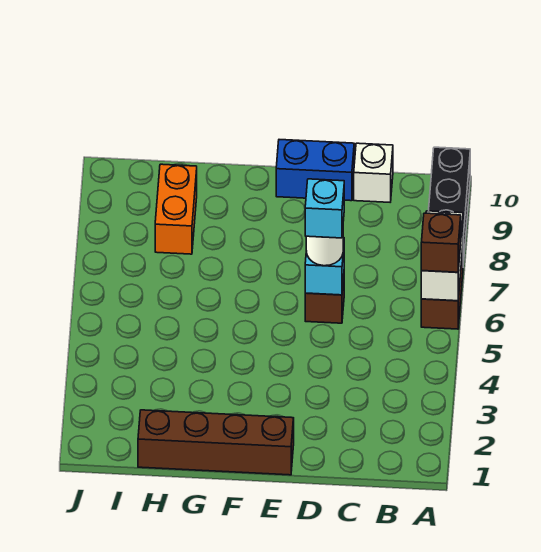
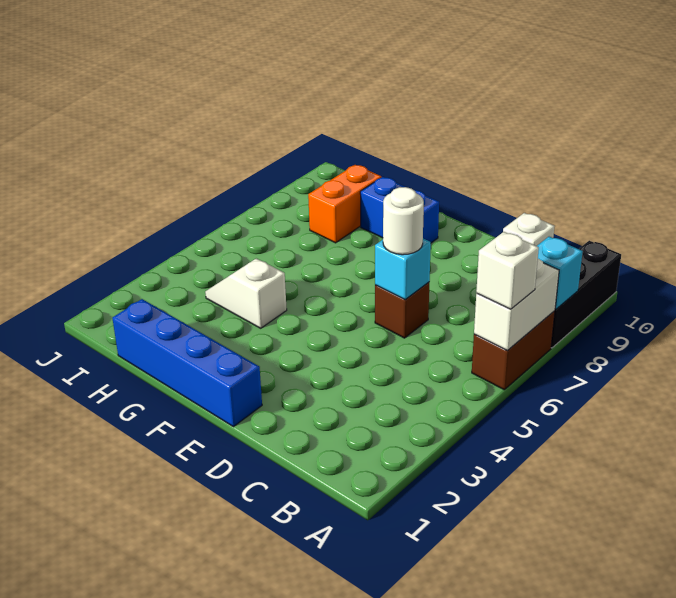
brown 1x1 brick [421,213,461,272] -> white 1x1 brick [476,232,539,309]
cyan 1x1 brick [305,179,344,238] -> cyan 1x1 brick moved to [537,237,583,309]
blue 1x2 brick [276,140,354,201] -> blue 1x2 brick moved to [360,177,439,243]
brown 1x4 brick [138,410,294,475] -> blue 1x4 brick [112,299,262,427]
none -> white 1x2 slope [205,258,287,328]

